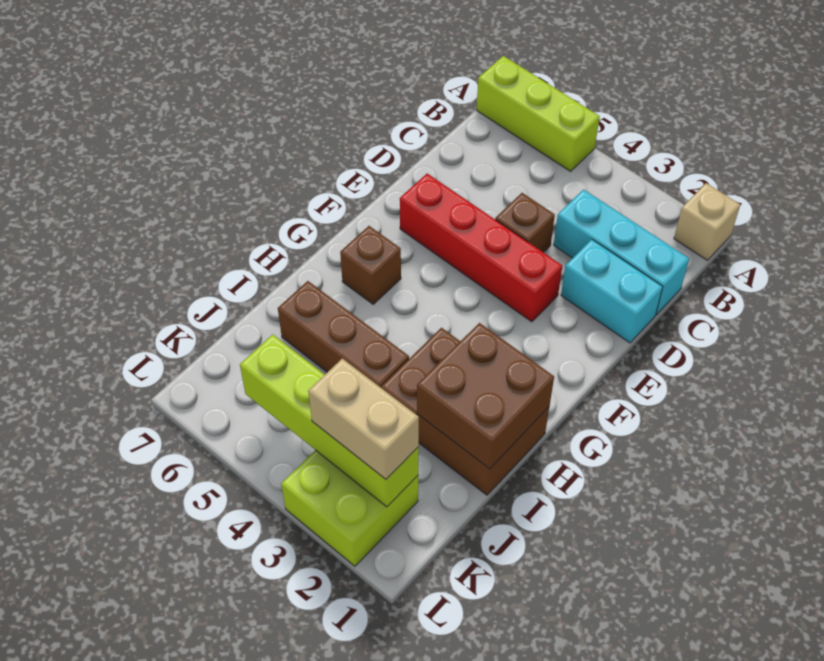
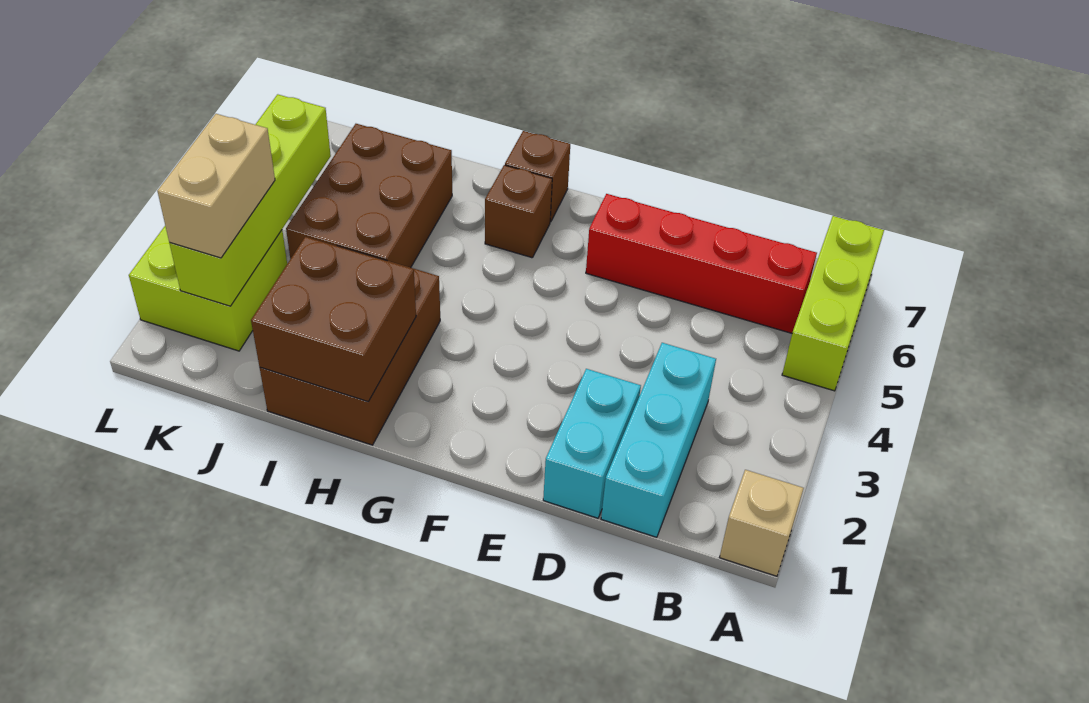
brown 1x1 brick [495,193,555,252] -> brown 1x1 brick moved to [505,131,570,222]
red 1x4 brick [400,174,562,322] -> red 1x4 brick turned to [586,194,817,333]
brown 1x3 brick [278,281,409,387] -> brown 2x3 brick [286,124,452,268]

